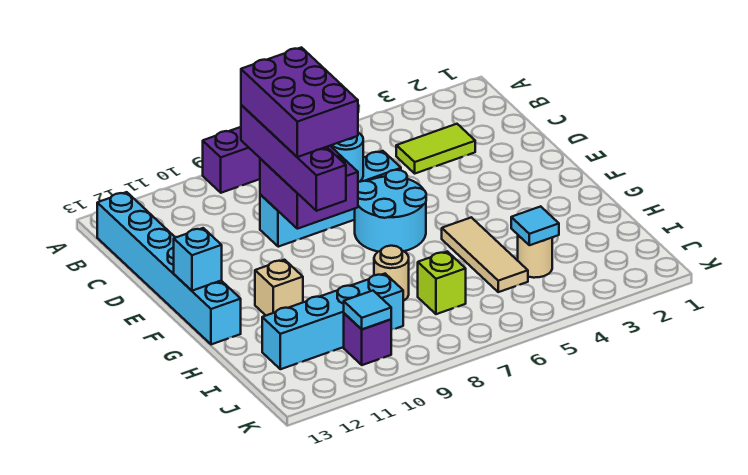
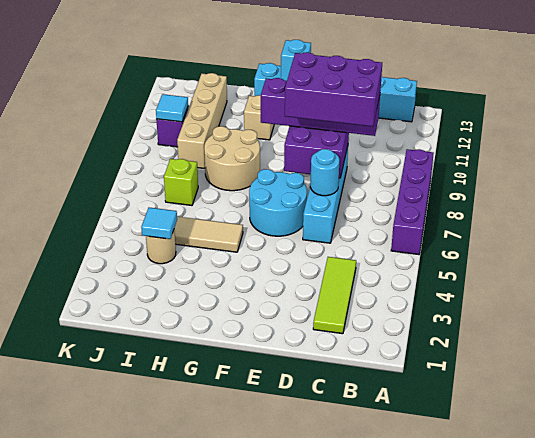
lime 1x2 tile [396,124,475,173] -> lime 1x3 tile [313,257,356,334]
tan 1x1 round brick [374,246,409,301] -> tan 2x2 round brick [204,126,260,191]
cyan 1x4 brick [262,274,403,369] -> tan 1x4 brick [177,73,227,168]

